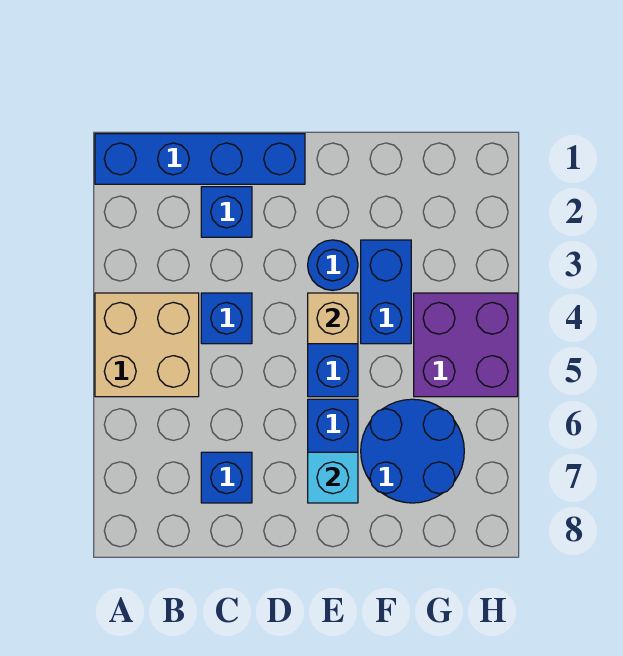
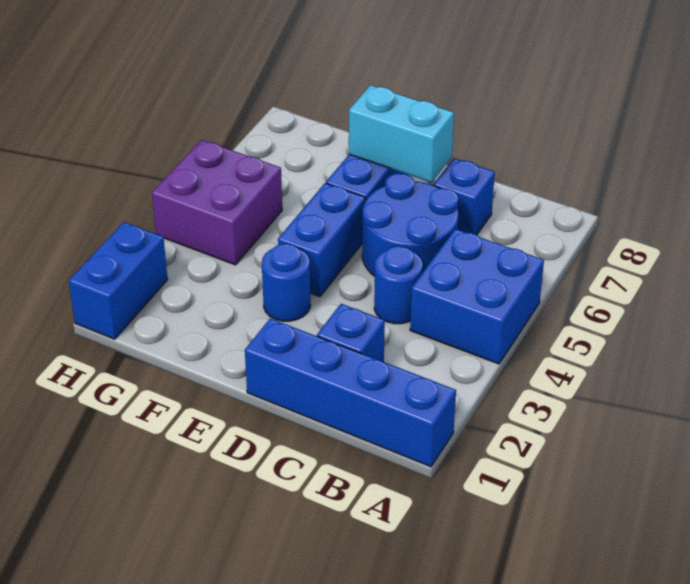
tan 2x2 brick [95,293,199,397] -> blue 2x2 brick [410,229,544,364]
blue 1x1 brick [201,293,252,344] -> blue 1x1 round brick [374,246,423,324]
tan 1x1 brick [308,293,358,344] -> none
cyan 1x1 brick [308,452,358,503] -> cyan 1x2 brick [349,85,454,182]
blue 1x2 brick [361,240,411,344] -> blue 1x2 brick moved to [69,222,168,339]
blue 2x2 round brick [361,399,464,503] -> blue 2x2 round brick moved to [362,173,458,276]

